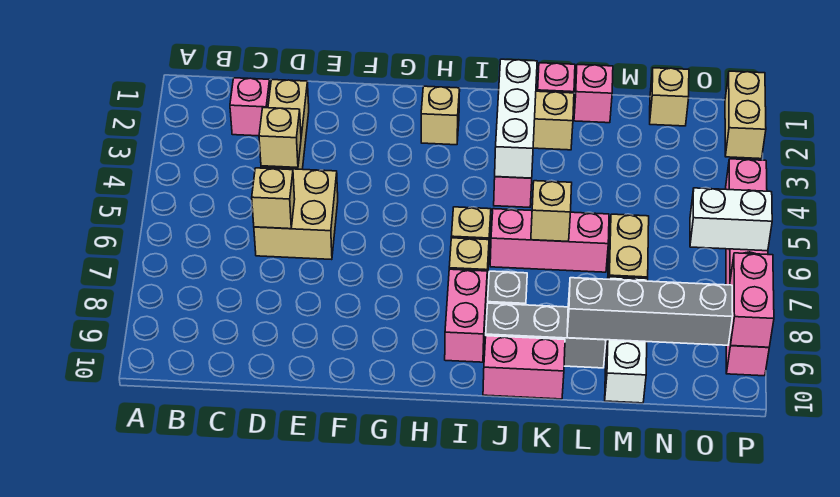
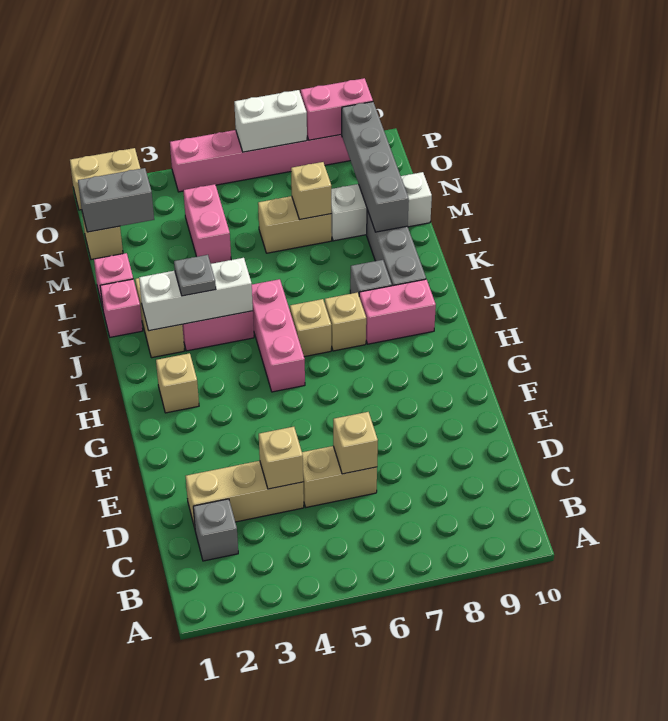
pink 1x1 brick [230,78,270,136] -> grey 1x1 brick [193,499,238,561]
tan 2x2 brick [254,168,338,260] -> tan 1x2 brick [302,446,377,507]
none -> grey 1x1 plate [174,255,216,296]
pink 1x3 brick [490,209,609,272] -> pink 1x3 brick moved to [252,279,305,392]
pink 1x2 brick [483,336,565,399] -> pink 1x2 brick moved to [183,184,231,264]
tan 1x1 brick [531,181,572,242] -> tan 1x1 brick moved to [291,162,331,219]
none -> grey 1x2 brick [78,168,154,232]
white 1x2 brick [690,188,772,251] -> white 1x2 brick turned to [234,90,307,152]

